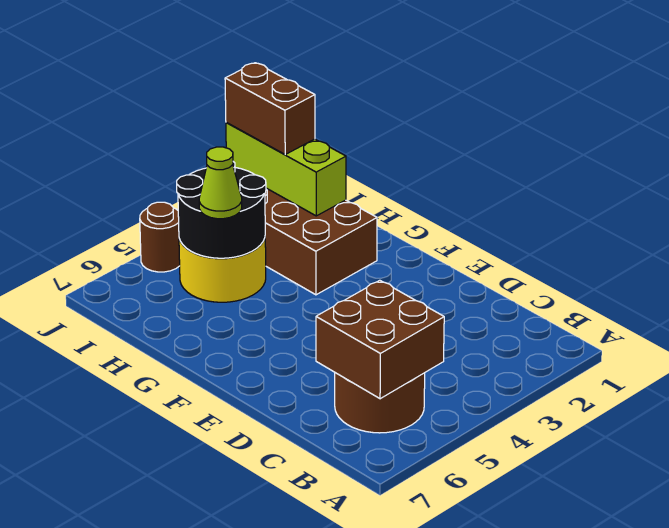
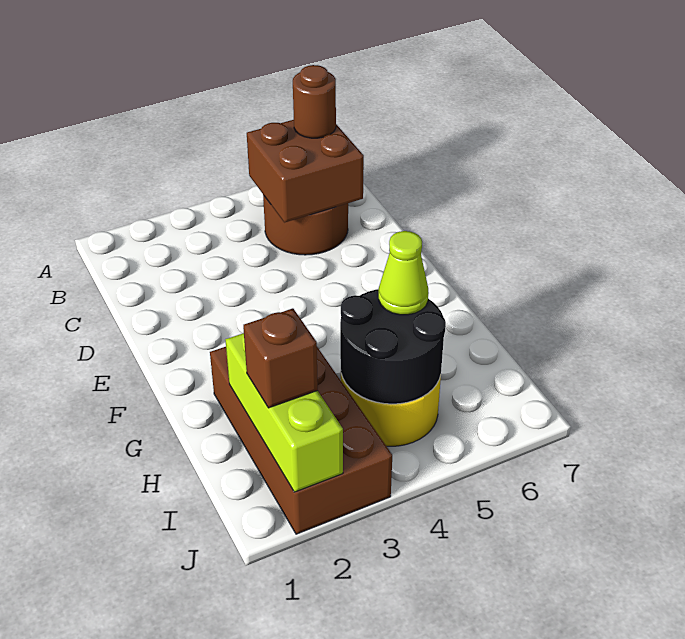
brown 1x2 brick [225,63,315,154] -> brown 1x1 brick [243,308,318,408]
brown 1x1 round brick [140,202,180,272] -> brown 1x1 round brick moved to [293,65,336,138]

